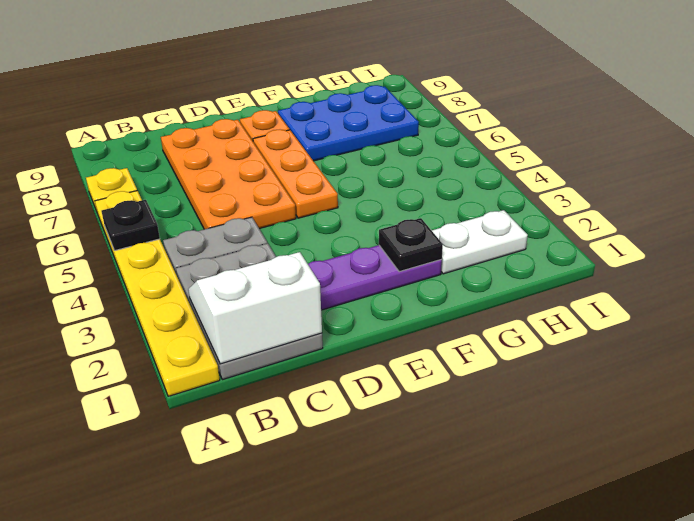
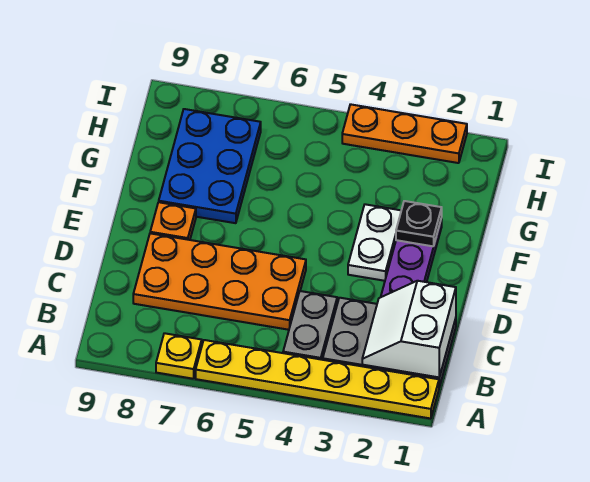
black 1x1 plate [101,200,160,251] -> none
orange 1x3 plate [253,130,338,218] -> orange 1x3 plate moved to [342,104,467,163]
white 1x2 plate [432,210,528,274] -> white 1x2 plate moved to [348,204,401,281]

